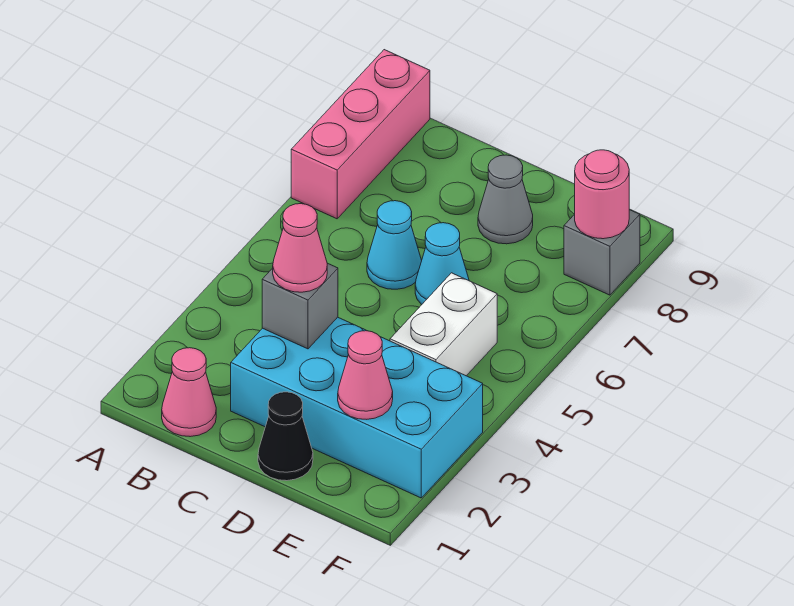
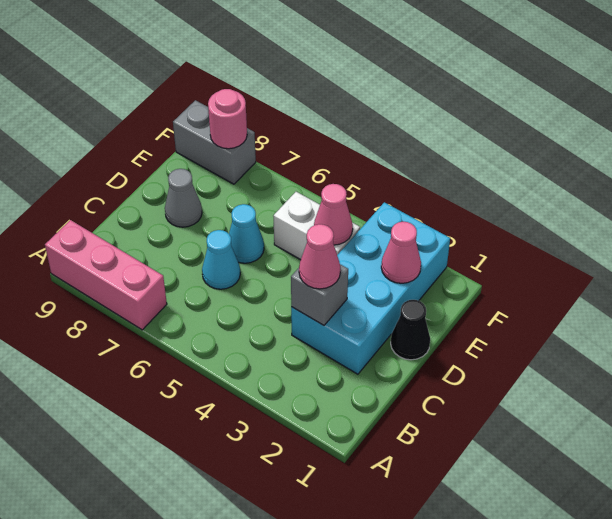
pink 1x1 cone [162,348,216,437] -> pink 1x1 cone moved to [314,184,353,245]
grey 1x1 brick [564,210,640,295] -> grey 1x2 brick [173,100,256,184]

